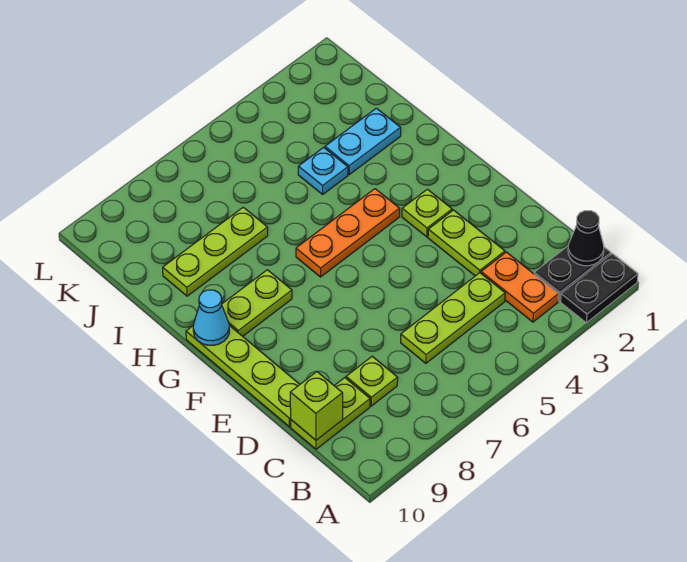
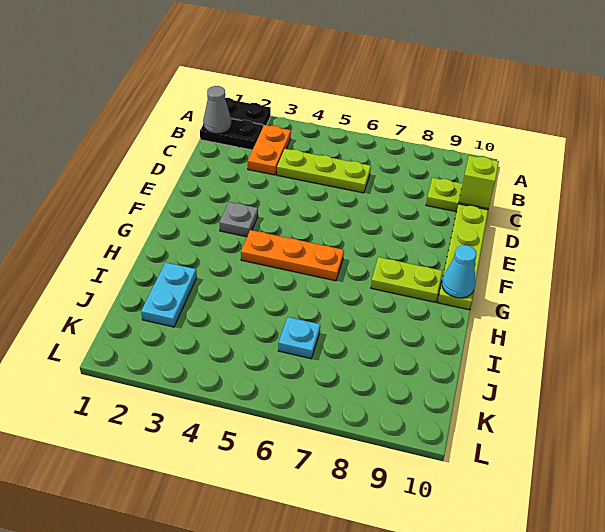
black 1x1 cone [568,211,604,266] -> grey 1x1 cone [203,86,231,134]
lime 1x1 plate [346,356,398,406] -> none
lime 1x2 plate [428,210,505,276] -> none
lime 1x1 plate [402,189,452,237] -> grey 1x1 plate [219,202,258,237]
cyan 1x2 plate [325,108,401,174] -> cyan 1x2 plate turned to [141,262,197,327]
cyan 1x1 plate [298,147,348,194] -> cyan 1x1 plate moved to [278,317,320,359]
lime 1x3 plate [163,207,268,296] -> none

